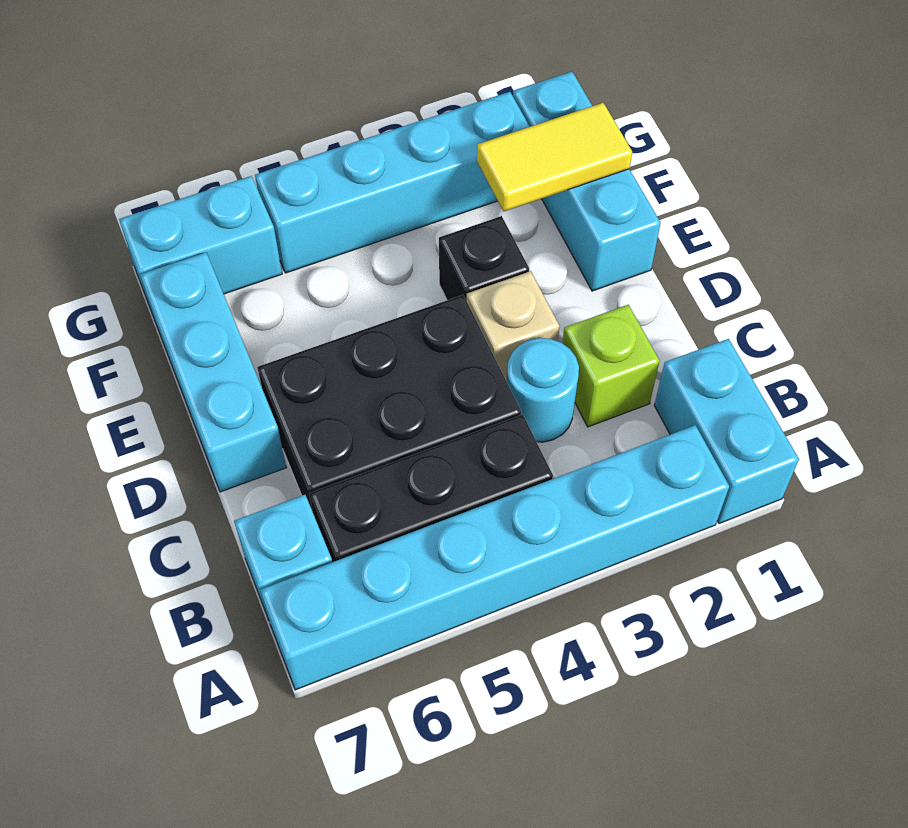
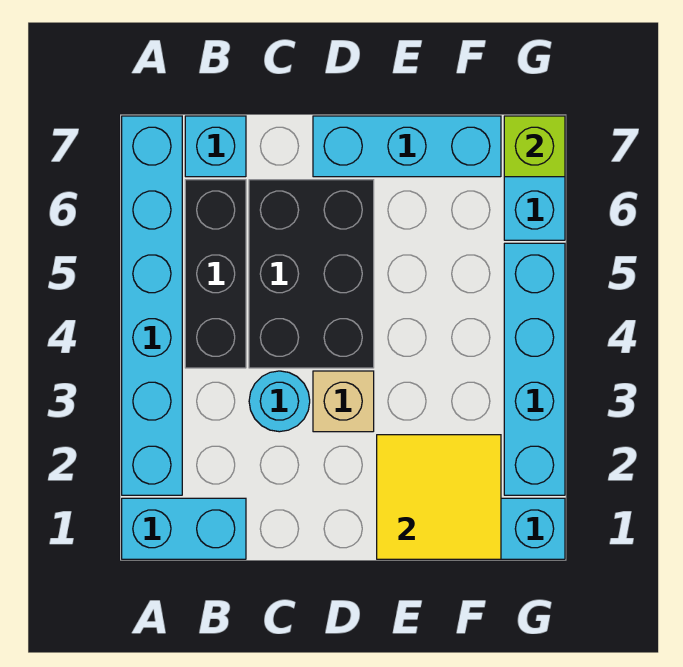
lime 1x1 brick [562,305,659,427] -> lime 1x1 brick moved to [504,116,565,177]
black 1x1 brick [439,216,529,301] -> none
yellow 1x2 tile [477,103,632,211] -> yellow 2x2 tile [377,435,501,559]

